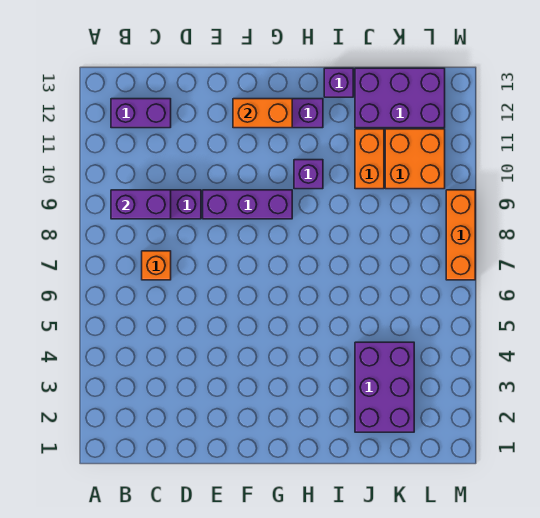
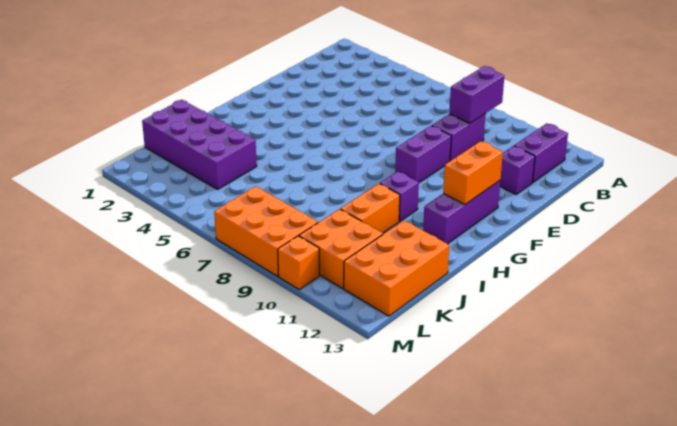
orange 1x1 brick [142,251,171,280] -> orange 1x1 brick moved to [278,236,319,290]
purple 1x3 brick [203,190,292,219] -> purple 1x2 brick [395,126,451,183]
purple 1x1 brick [324,68,353,97] -> purple 1x1 brick moved to [500,146,535,194]
purple 2x3 brick [355,342,414,432] -> purple 2x4 brick [142,100,257,189]
orange 1x2 brick [355,129,384,189] -> orange 1x2 brick turned to [341,184,400,233]
purple 2x3 brick [355,68,445,128] -> orange 2x3 brick [344,221,449,316]
orange 1x3 brick [446,190,475,280] -> orange 2x3 brick [214,186,318,276]

